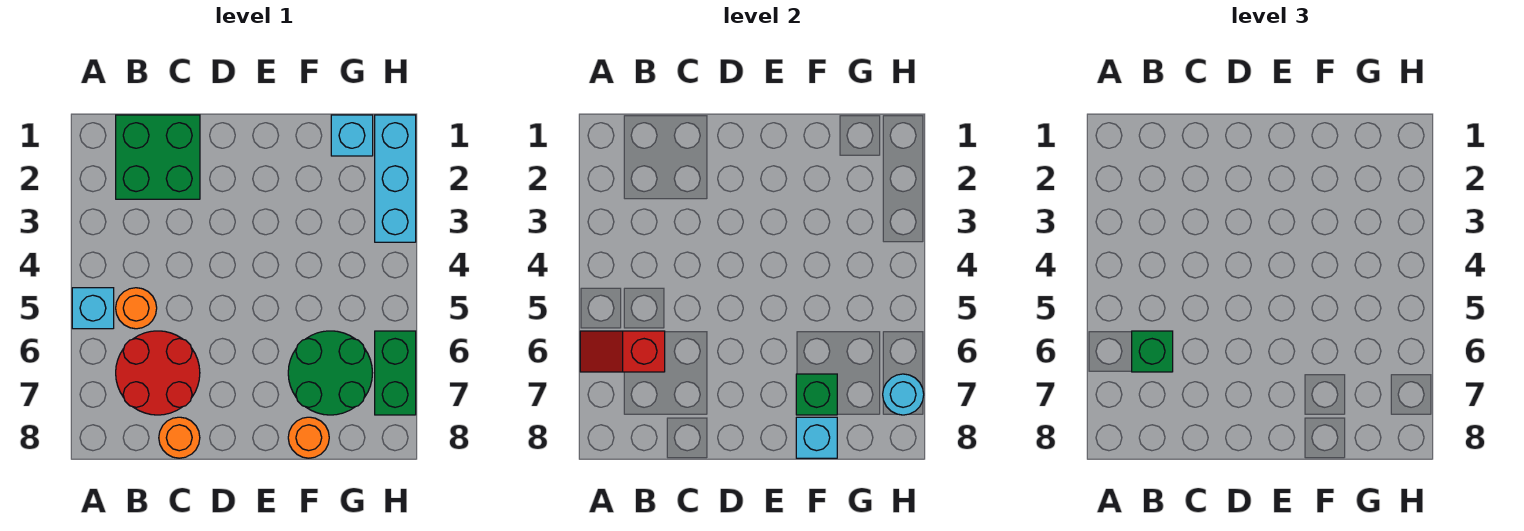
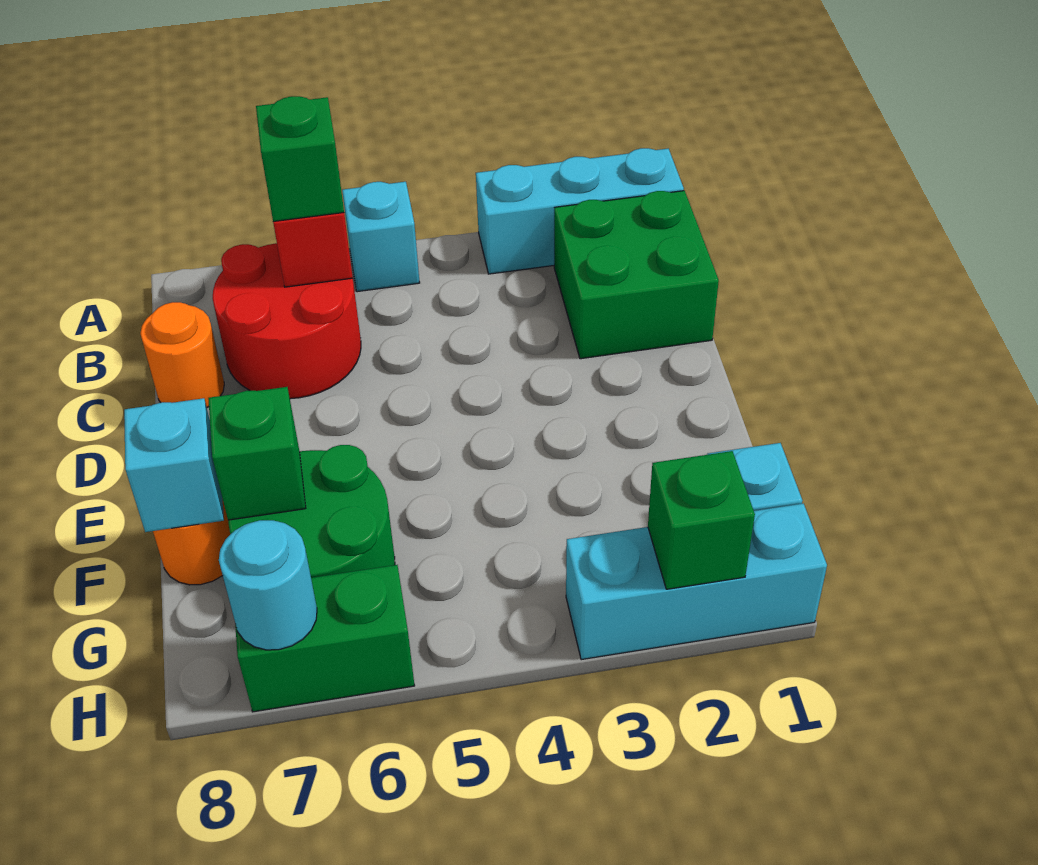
none -> cyan 1x3 brick [476,148,684,274]
orange 1x1 round brick [116,288,157,329] -> none
none -> green 1x1 brick [648,451,755,589]

